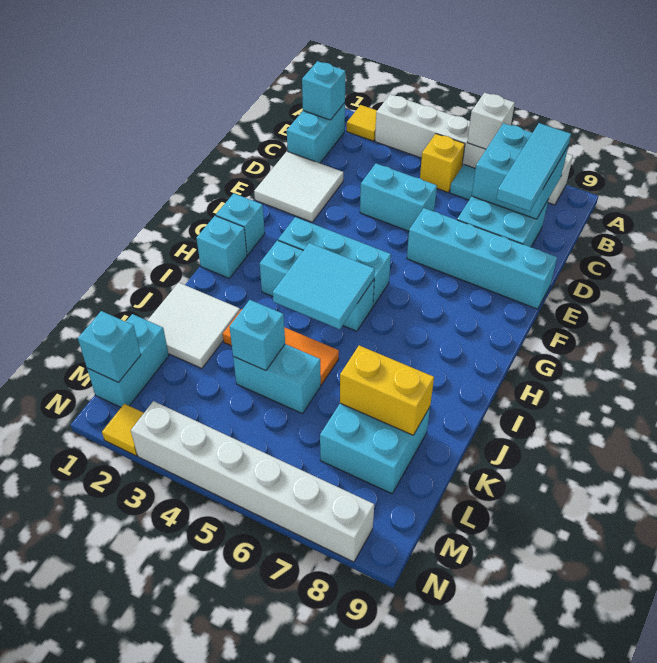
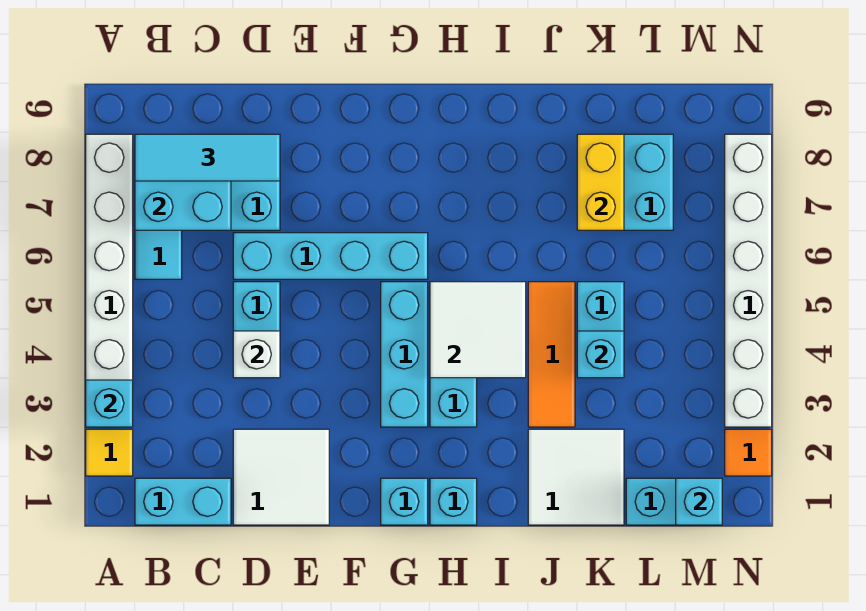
white 1x1 brick [467,93,515,149] -> white 1x1 brick moved to [233,331,280,378]
cyan 1x1 brick [302,61,345,120] -> cyan 1x1 brick moved to [86,380,133,427]
yellow 1x1 brick [420,134,465,192] -> none
cyan 1x4 brick [407,208,557,309] -> cyan 1x4 brick turned to [233,233,428,279]
cyan 2x2 tile [273,243,375,329] -> white 2x2 tile [430,282,526,378]
yellow 1x1 tile [102,404,144,456] -> orange 1x1 tile [725,429,772,476]

